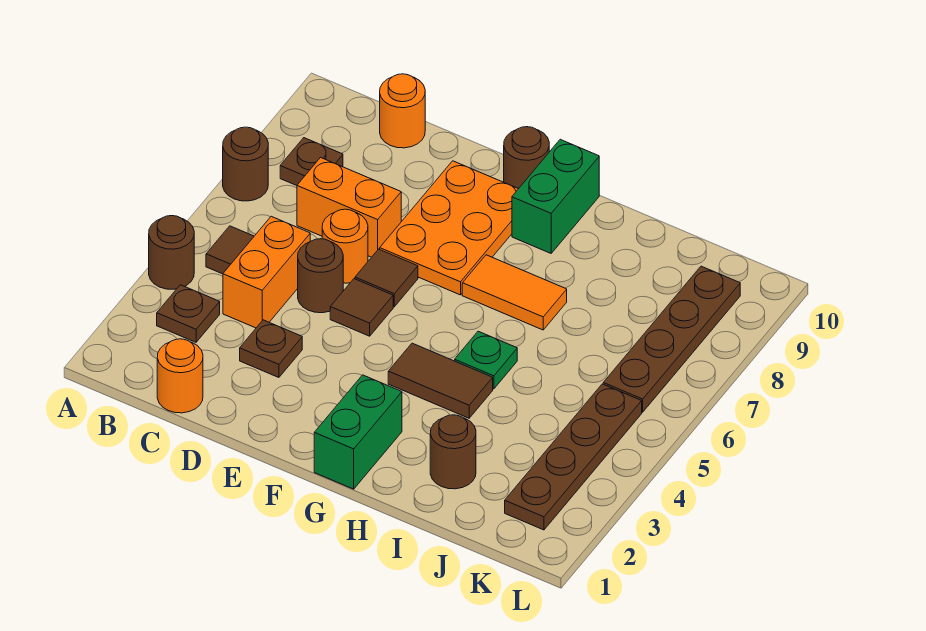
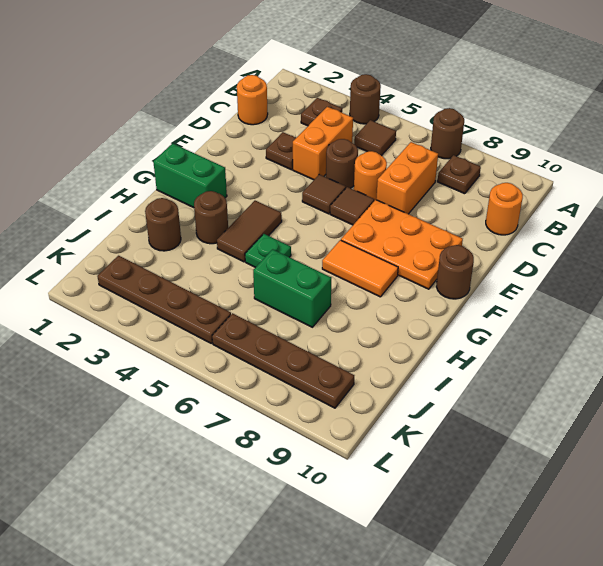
orange 1x2 brick [223,216,310,328] -> orange 1x2 brick turned to [293,107,353,180]
orange 1x2 tile [462,255,567,330] -> orange 1x2 tile turned to [322,240,398,297]
green 1x2 brick [512,139,599,253] -> green 1x2 brick moved to [253,249,331,327]
none -> brown 1x1 round brick [194,191,228,244]

